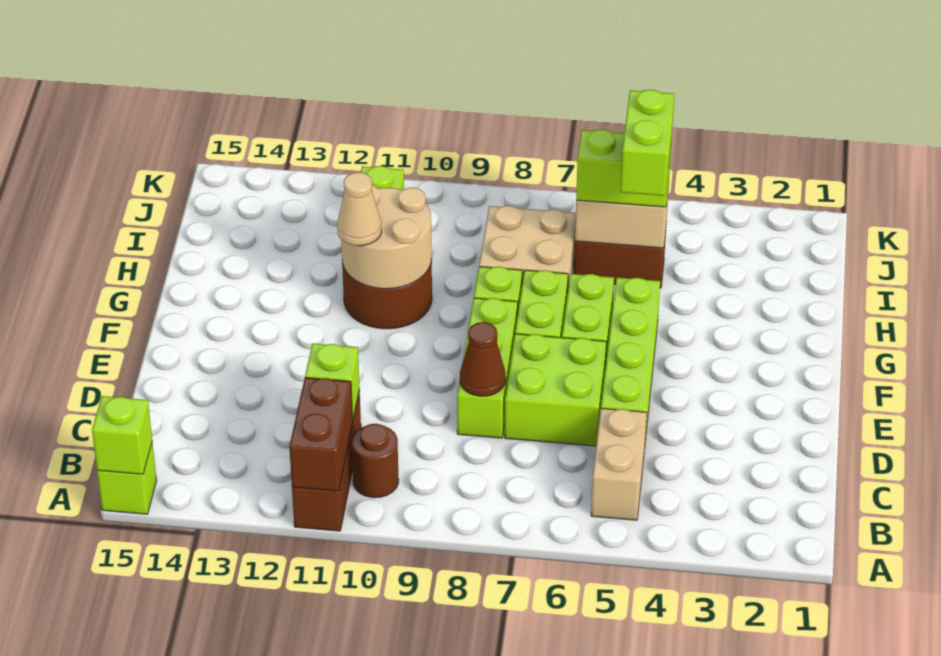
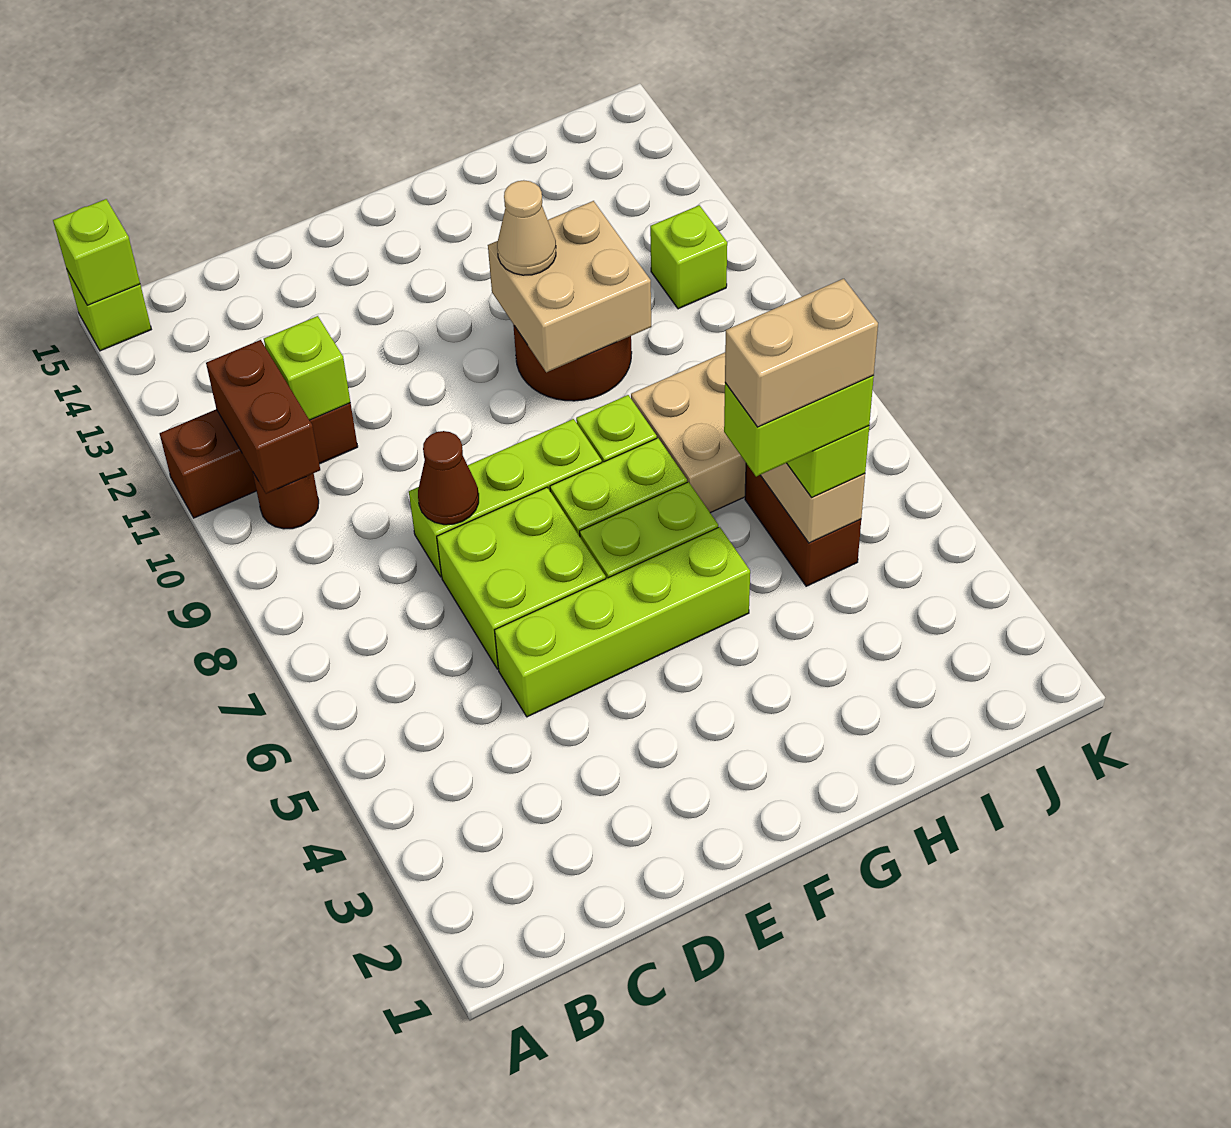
brown 1x2 brick [289,378,353,491] -> brown 1x2 brick turned to [206,340,320,494]
tan 1x2 brick [591,408,647,520] -> tan 1x2 brick moved to [725,279,878,427]
tan 2x2 round brick [341,185,432,289] -> tan 2x2 brick [488,201,651,372]

